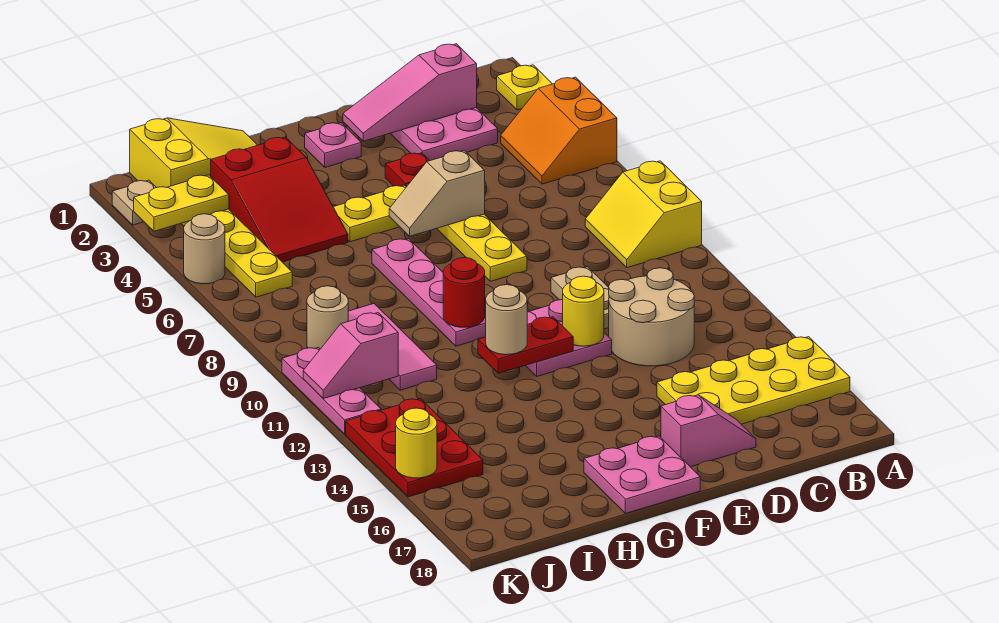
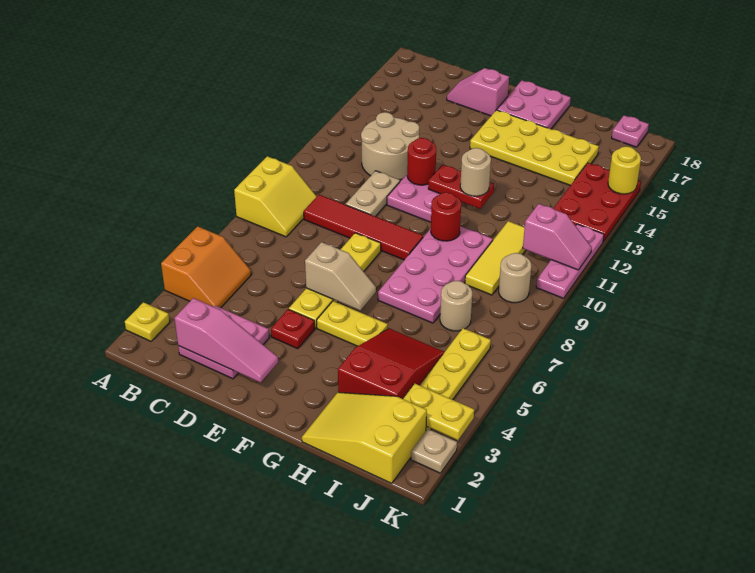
yellow 2x4 plate [657,337,850,424] -> yellow 2x4 plate moved to [470,110,599,186]
none -> red 1x4 tile [304,195,423,260]
yellow 1x1 round brick [563,276,604,346] -> red 1x1 round brick [407,138,436,185]
pink 1x1 plate [305,123,361,167] -> pink 1x1 plate moved to [612,115,649,147]
pink 1x4 plate [372,239,486,346] -> pink 2x4 plate [378,226,493,323]
pink 1x3 tile [348,304,437,390] -> yellow 1x3 tile [465,221,526,295]
tan 1x1 round brick [184,214,225,284] -> tan 1x1 round brick moved to [440,281,472,331]

